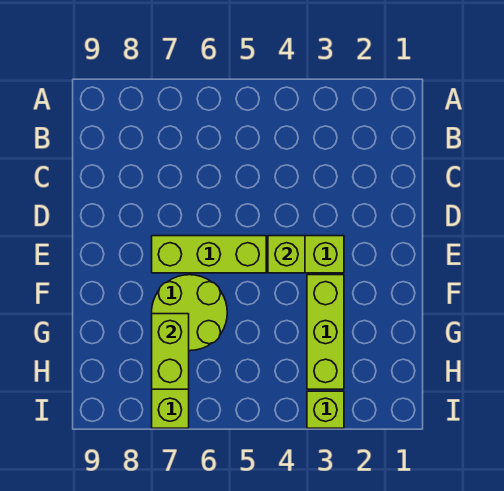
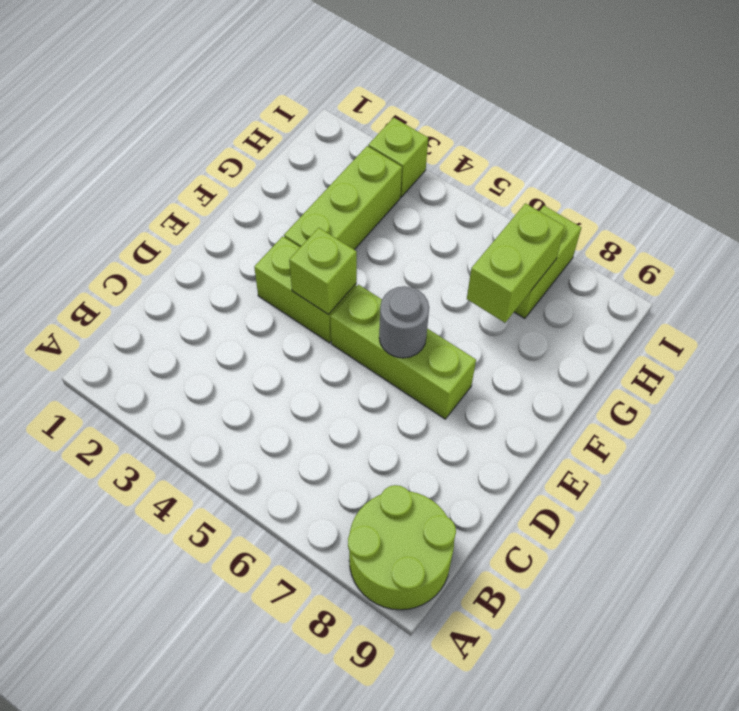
none -> grey 1x1 round brick [379,286,429,358]
lime 2x2 round brick [152,275,227,351] -> lime 2x2 round brick moved to [348,485,456,610]

